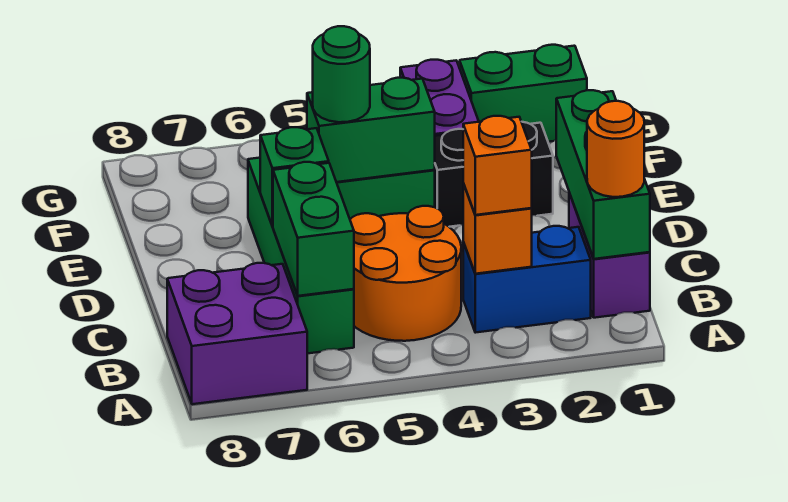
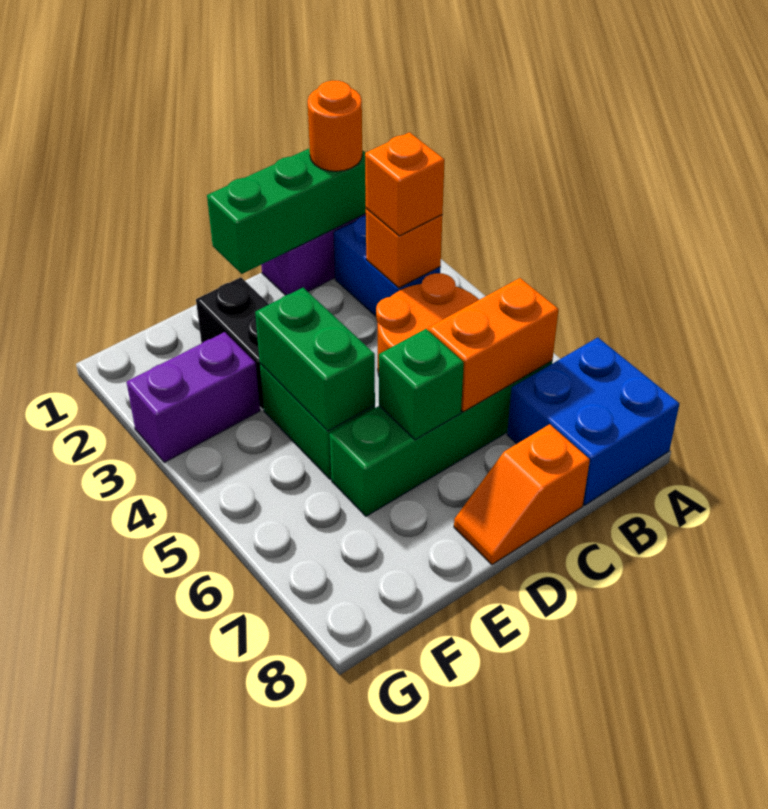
purple 2x2 brick [167,263,307,404] -> blue 2x2 brick [507,338,679,505]
green 1x2 brick [273,162,354,296] -> orange 1x2 brick [428,278,559,412]
none -> orange 1x2 slope [454,424,590,564]
green 1x1 round brick [313,26,370,122] -> none
green 1x2 brick [460,45,587,142] -> none

